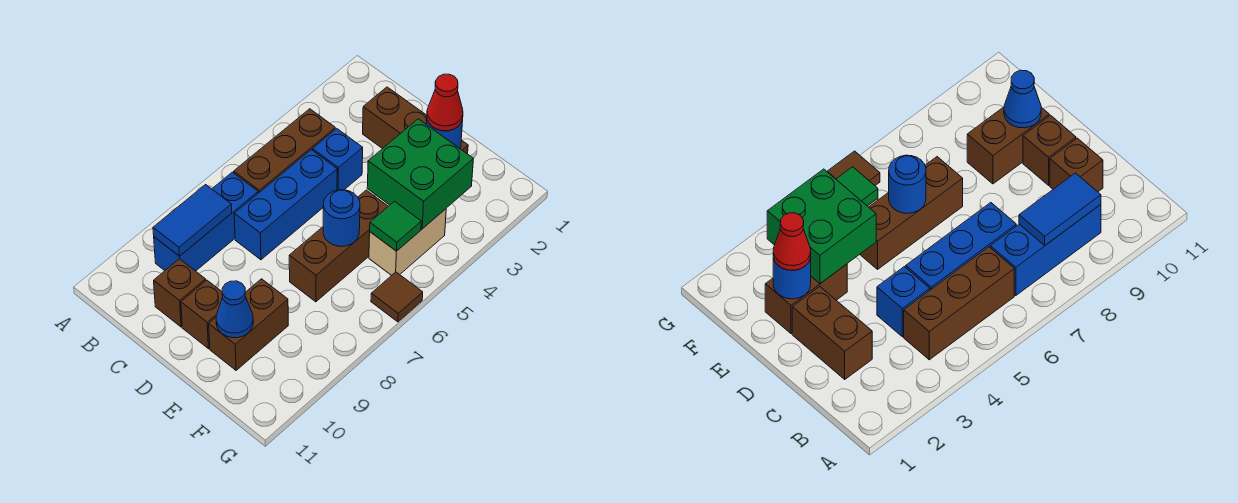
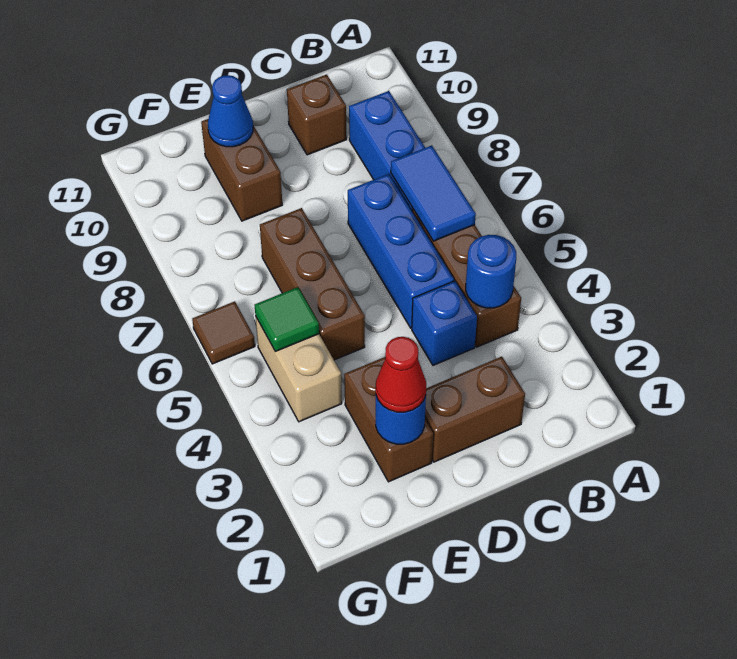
blue 1x2 tile [153,185,232,256] -> blue 1x2 tile moved to [391,145,476,241]
brown 1x1 brick [181,280,222,349] -> none
green 2x2 brick [367,119,473,229] -> none
blue 1x1 round brick [323,190,360,246] -> blue 1x1 round brick moved to [466,235,516,308]

